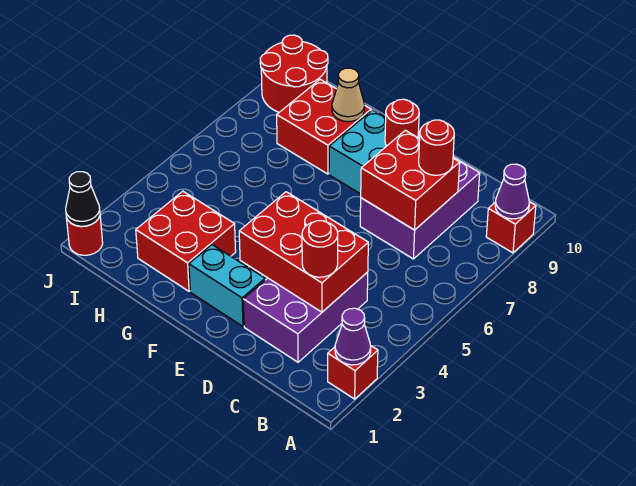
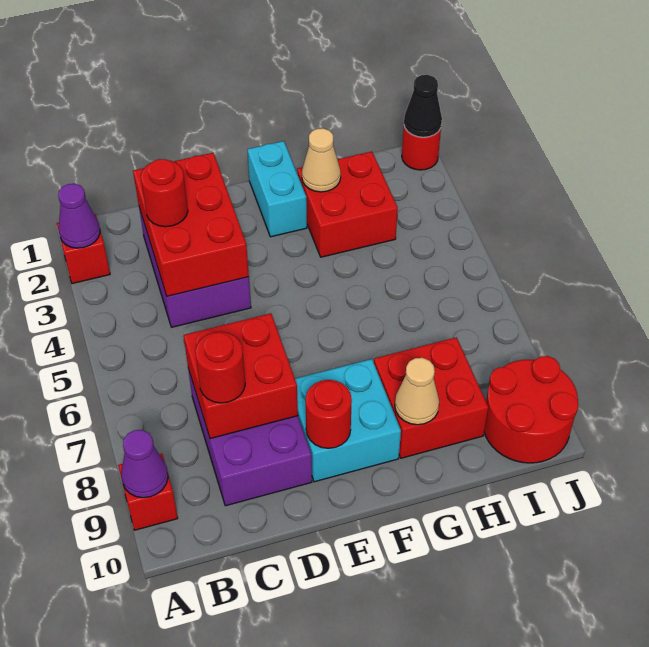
red 2x3 brick [239,192,368,312] -> red 2x3 brick turned to [133,153,249,296]
cyan 1x2 brick [189,245,265,326] -> cyan 1x2 brick turned to [247,141,307,237]
none -> tan 1x1 cone [302,128,341,192]

